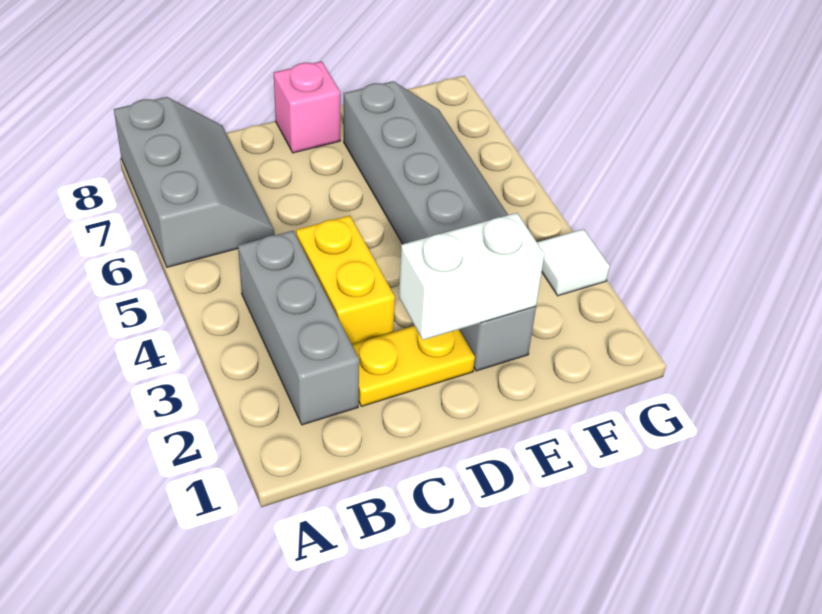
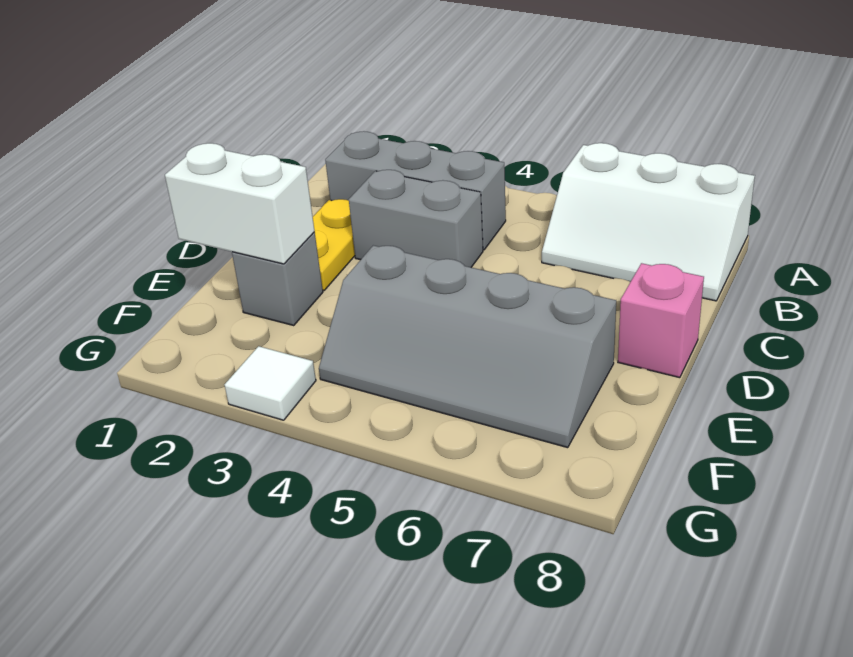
grey 2x3 slope [114,97,275,267] -> white 2x3 slope [542,143,755,301]
yellow 1x2 brick [296,216,395,344] -> grey 1x2 brick [349,170,483,267]
white 1x2 brick [399,213,545,340] -> white 1x2 brick turned to [165,143,315,264]

